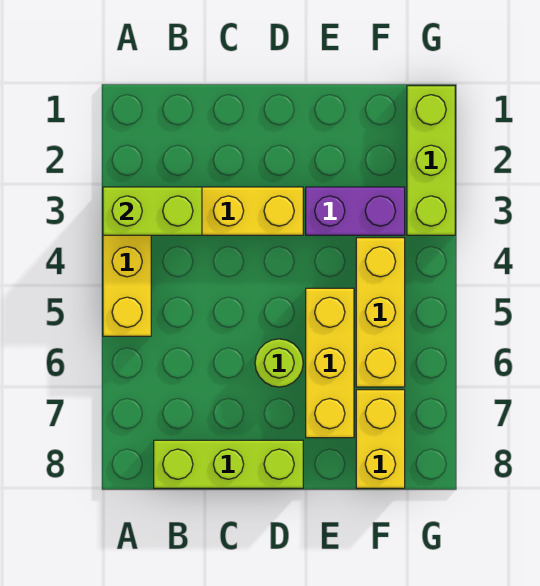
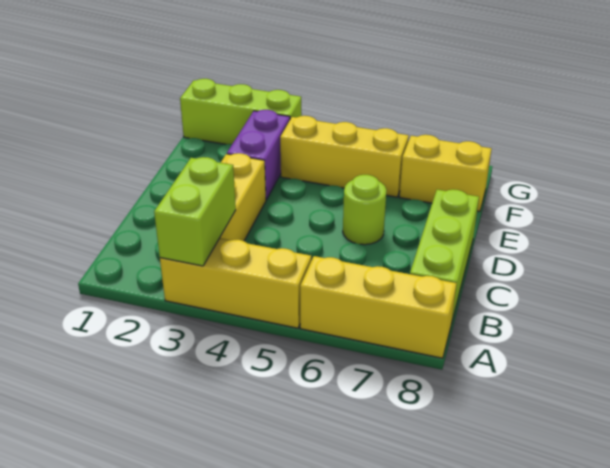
yellow 1x3 brick [306,288,354,438] -> yellow 1x3 brick moved to [300,256,457,358]

